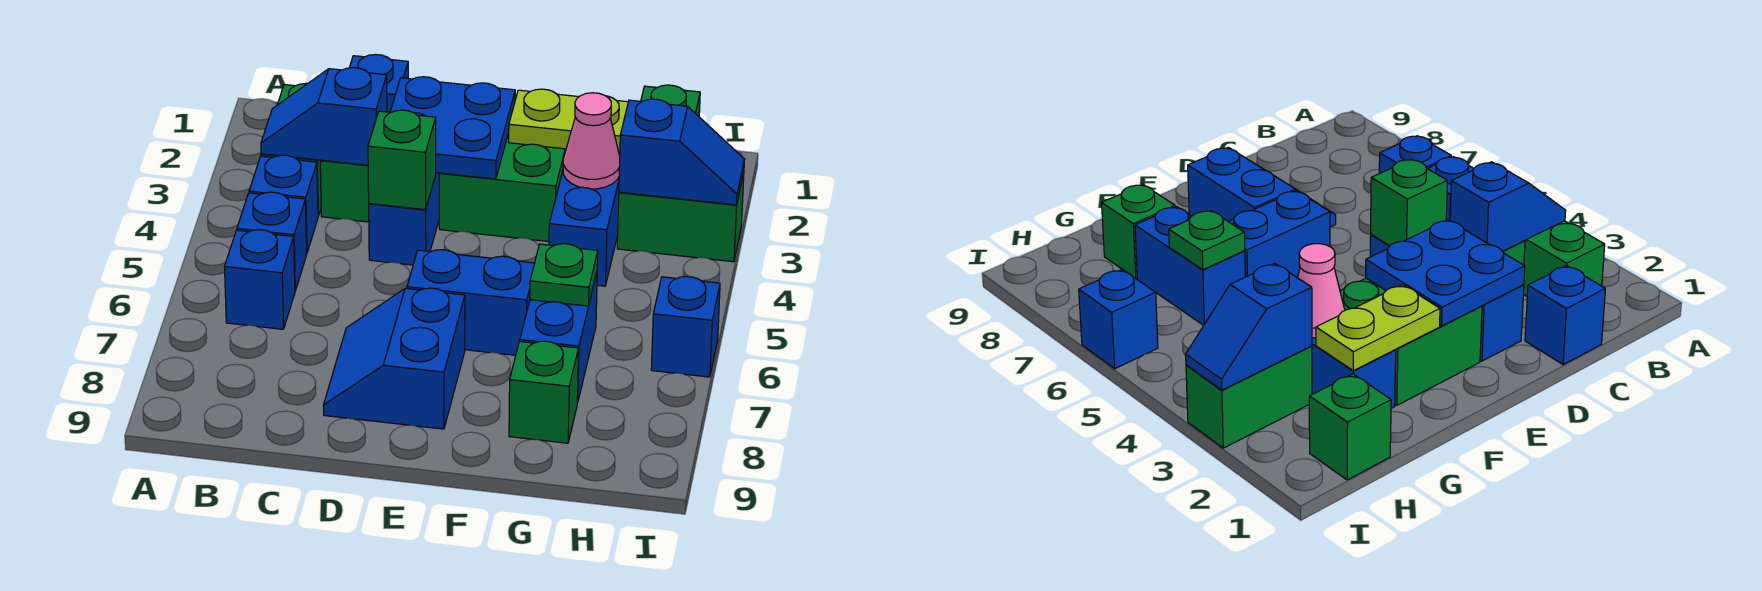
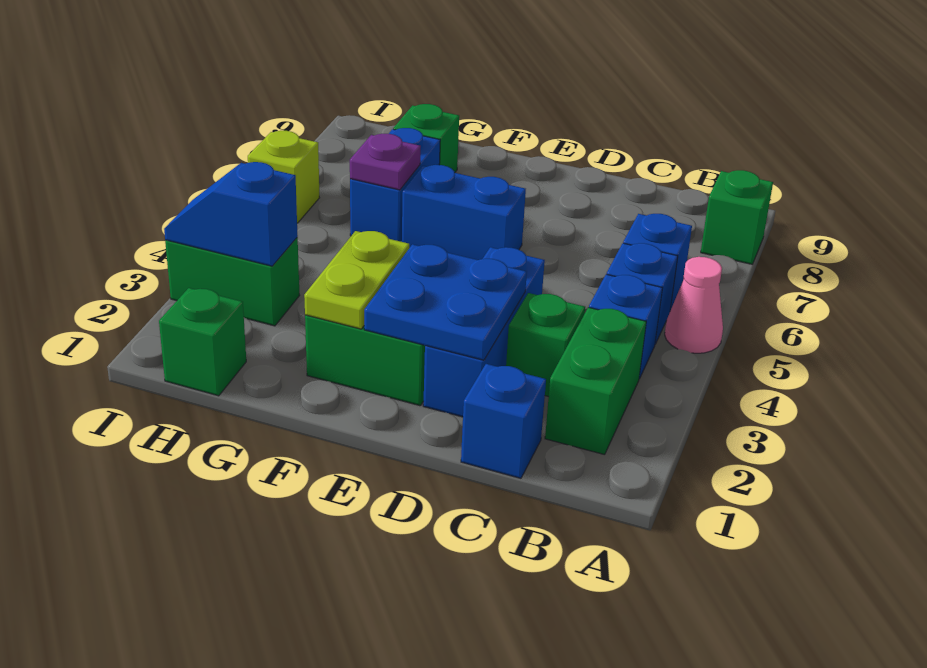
blue 1x2 slope [261,68,387,165] -> none
green 1x1 brick [368,110,436,210] -> green 1x1 brick moved to [701,170,773,264]
blue 2x2 slope [323,288,465,429] -> none
lime 1x2 plate [509,89,628,155] -> lime 1x2 plate turned to [304,231,409,329]
blue 1x3 brick [549,172,619,286] -> none
pink 1x1 cone [563,93,620,189] -> pink 1x1 cone moved to [665,257,723,353]
green 1x1 plate [530,244,598,306] -> purple 1x1 plate [350,134,421,190]
blue 1x1 brick [651,276,720,377] -> lime 1x1 brick [248,131,319,223]

